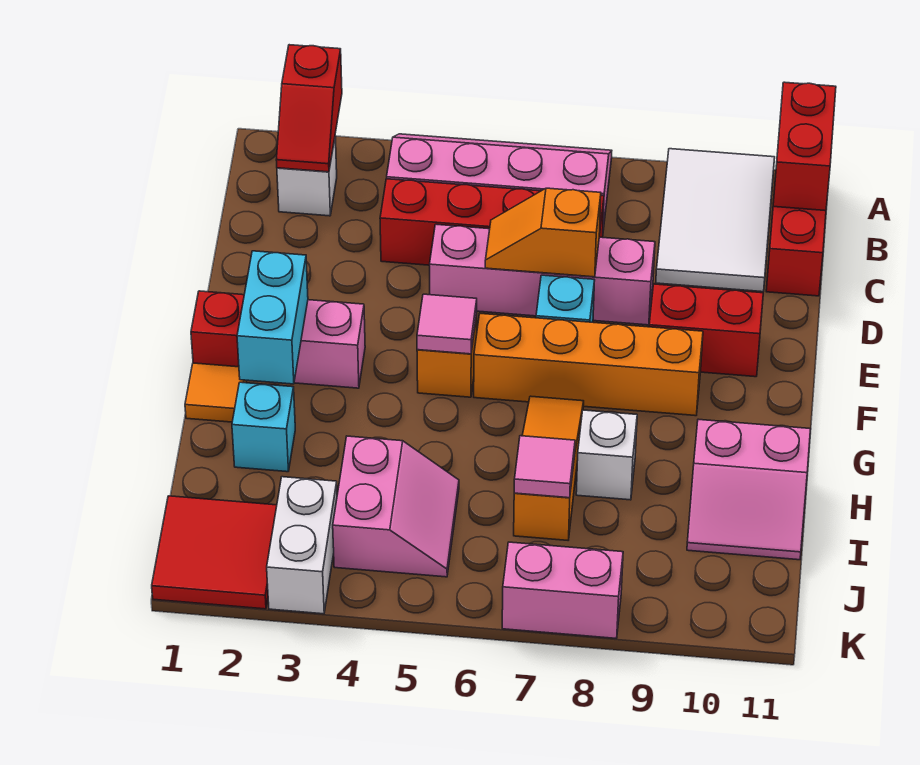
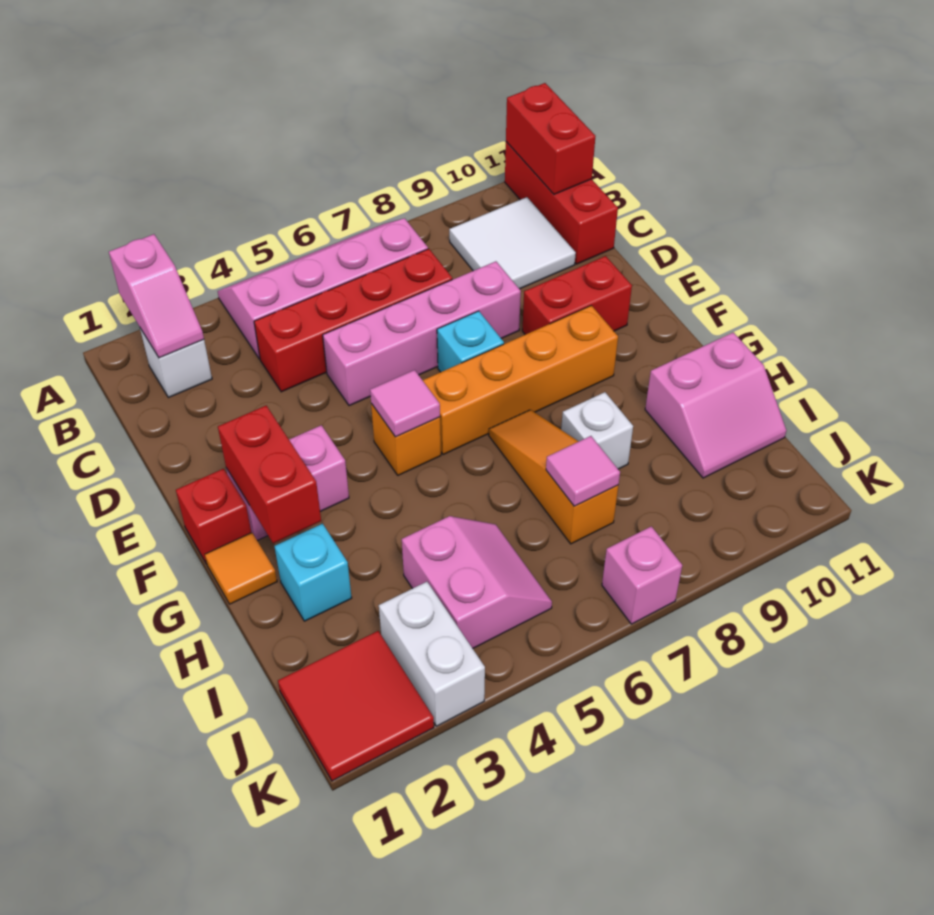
red 1x2 slope [276,45,342,172] -> pink 1x2 slope [109,234,204,358]
white 2x3 tile [656,149,775,292] -> white 2x2 tile [449,197,576,289]
orange 1x2 slope [485,188,601,277] -> none
cyan 1x2 brick [237,251,308,384] -> red 1x2 brick [218,406,321,543]
pink 1x2 brick [502,542,623,638] -> pink 1x1 brick [602,526,682,624]

